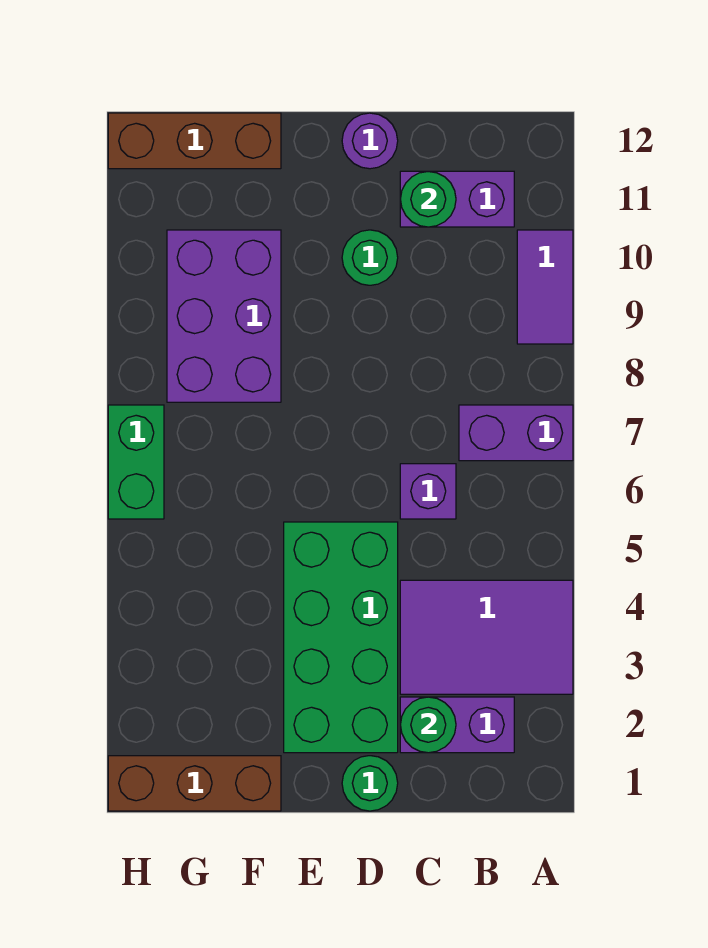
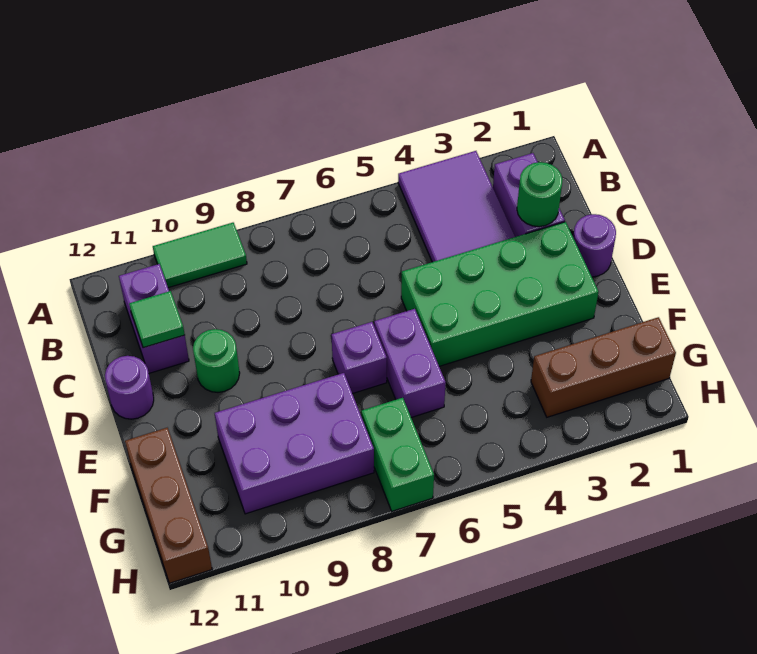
purple 1x2 brick [459,405,573,461] -> purple 1x2 brick moved to [374,309,446,417]
purple 1x2 tile [517,230,573,344] -> green 1x2 tile [153,223,247,288]
purple 1x1 brick [400,464,456,519] -> purple 1x1 brick moved to [331,322,387,394]
green 1x1 round brick [401,172,456,227] -> green 1x1 tile [129,291,185,348]
green 1x1 round brick [342,756,398,811] -> purple 1x1 round brick [573,214,616,277]
brown 1x3 brick [108,756,281,811] -> brown 1x3 brick turned to [531,317,676,417]
green 1x2 brick [108,405,164,519] -> green 1x2 brick turned to [361,398,434,511]

